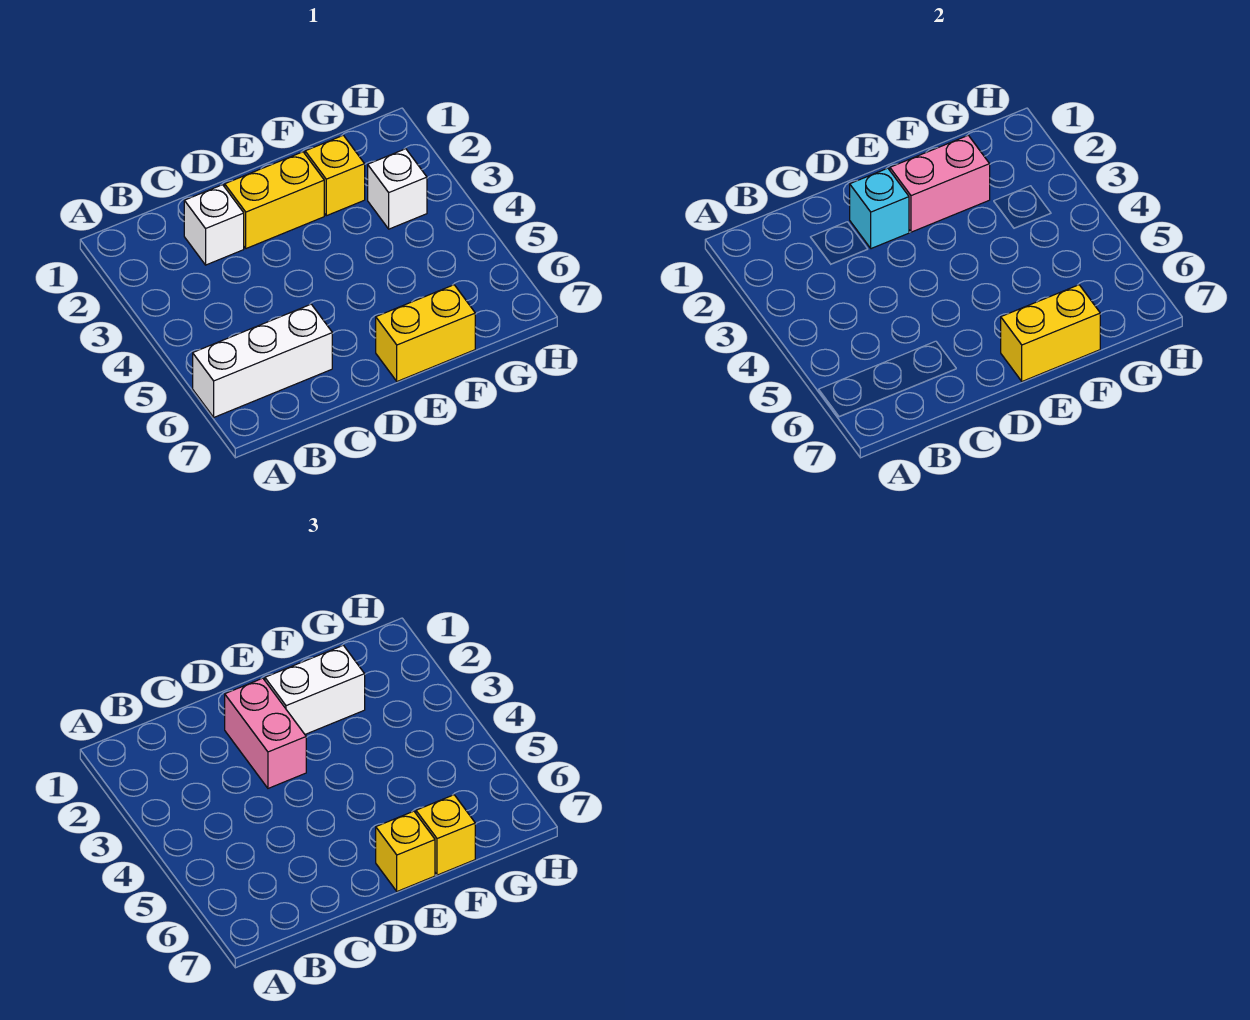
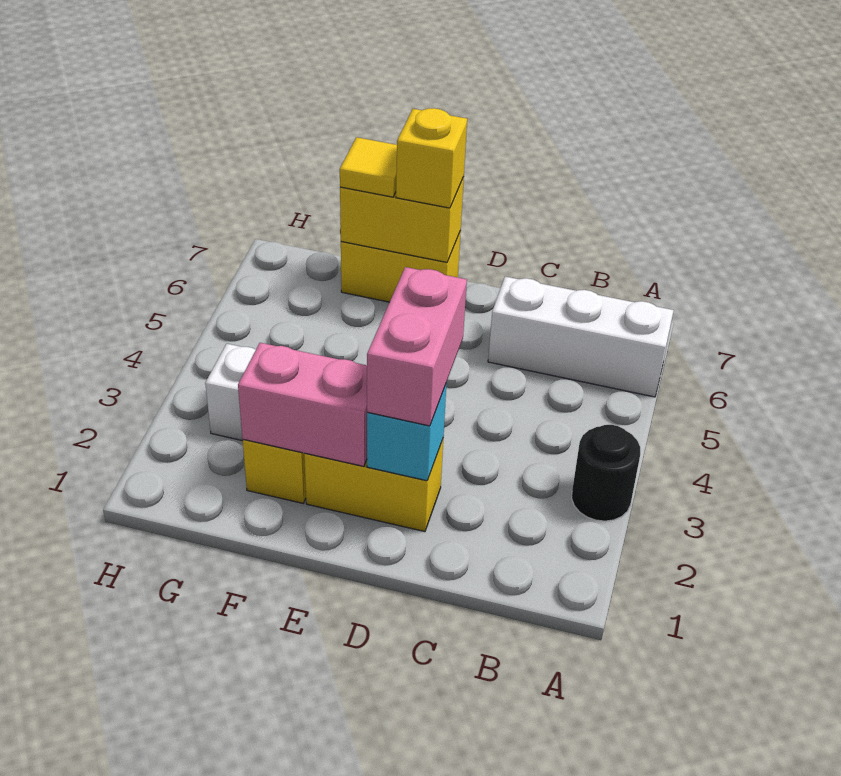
none -> black 1x1 round brick [572,425,640,521]
white 1x1 brick [184,185,244,265] -> none
white 1x2 brick [265,645,365,734] -> none
yellow 1x1 brick [416,795,475,875] -> yellow 1x1 tile [340,137,397,197]

